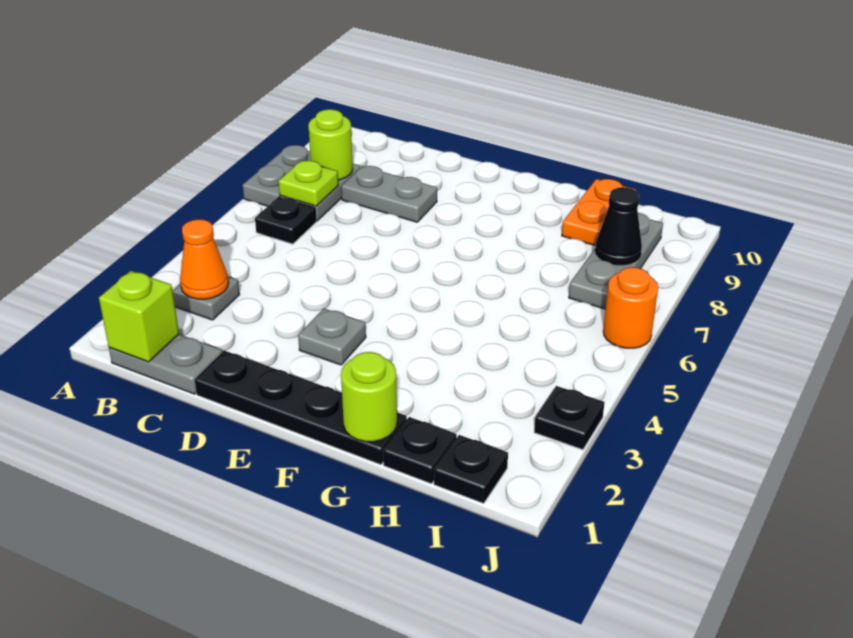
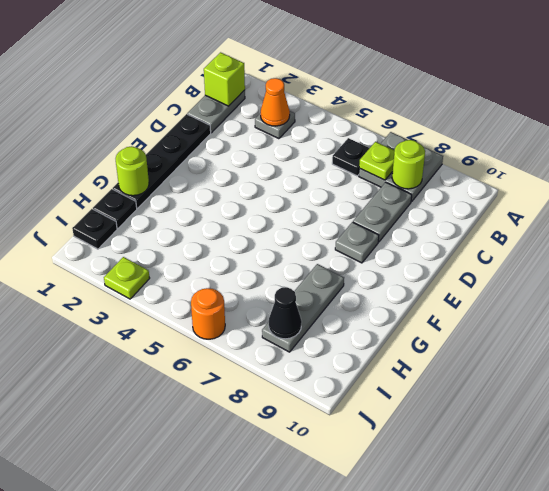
grey 1x1 plate [298,309,366,365] -> grey 1x1 plate moved to [335,222,379,263]
orange 1x2 plate [562,179,636,246] -> none
grey 1x3 plate [569,213,663,309] -> grey 1x3 plate turned to [262,264,344,352]
black 1x1 plate [534,386,605,450] -> lime 1x1 plate [104,257,150,299]

